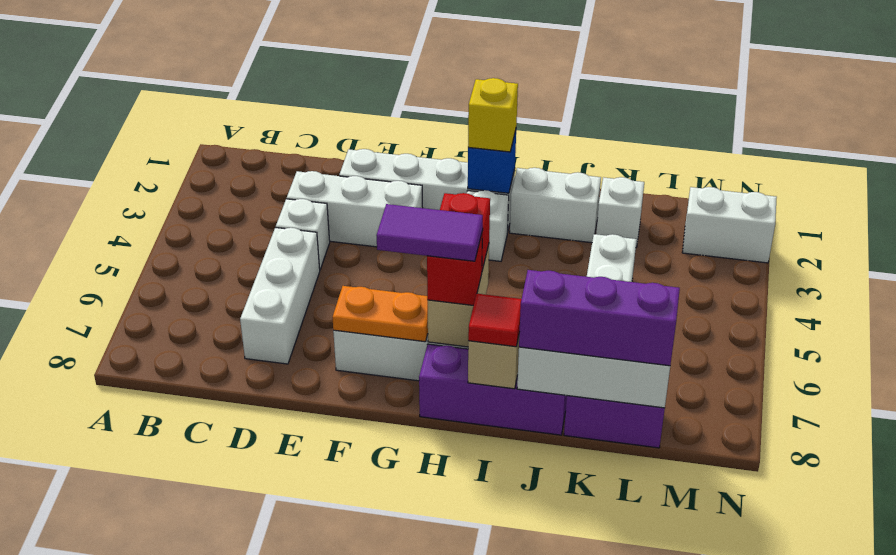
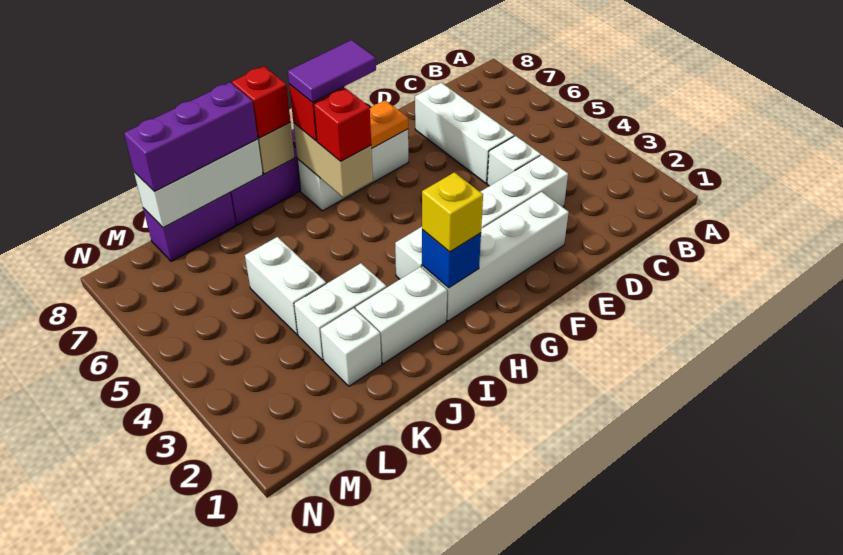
red 1x1 tile [468,294,522,347] -> red 1x1 brick [232,66,291,138]
white 1x2 brick [682,187,777,263] -> white 1x2 brick moved to [294,263,386,360]

